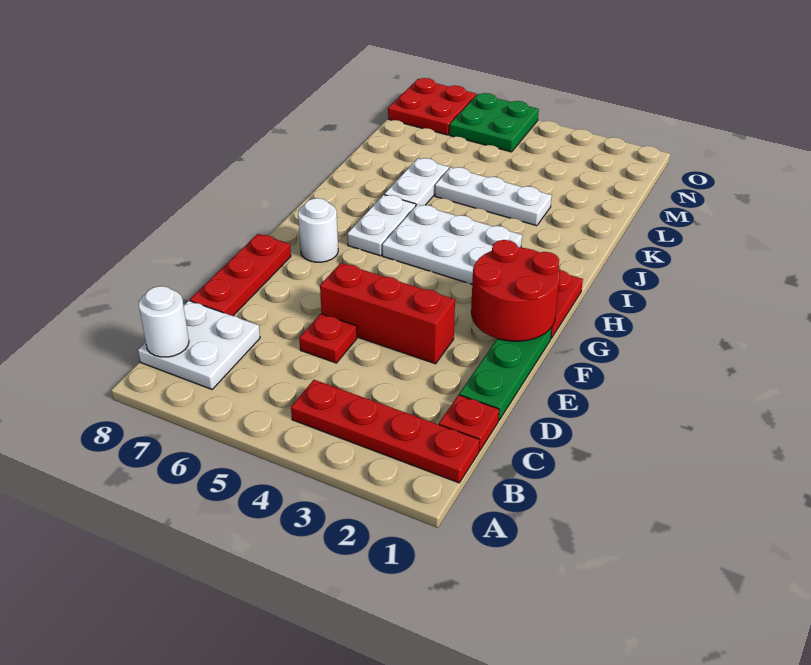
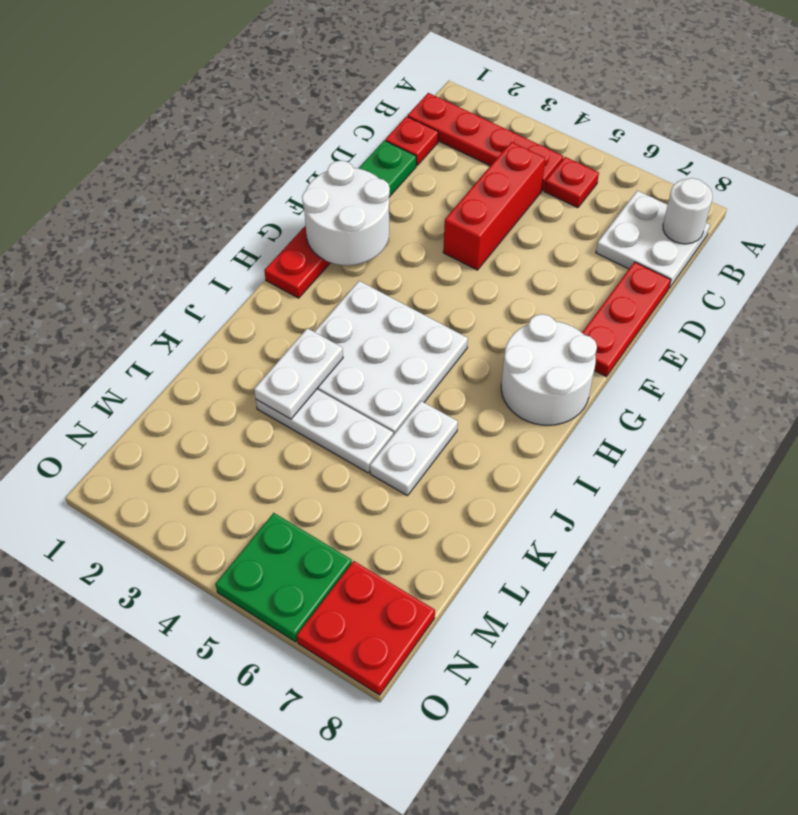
red 1x1 plate [299,314,357,363] -> red 1x1 plate moved to [544,157,599,208]
red 1x3 brick [320,263,455,364] -> red 1x3 brick turned to [443,142,545,270]
red 2x2 round brick [471,240,560,341] -> white 2x2 round brick [302,160,390,265]
white 1x1 round brick [298,198,338,262] -> white 2x2 round brick [501,314,597,425]
white 2x3 plate [382,204,522,284] -> white 3x3 plate [315,281,468,435]
white 1x2 plate [347,195,416,256] -> white 1x2 plate moved to [254,328,343,419]

